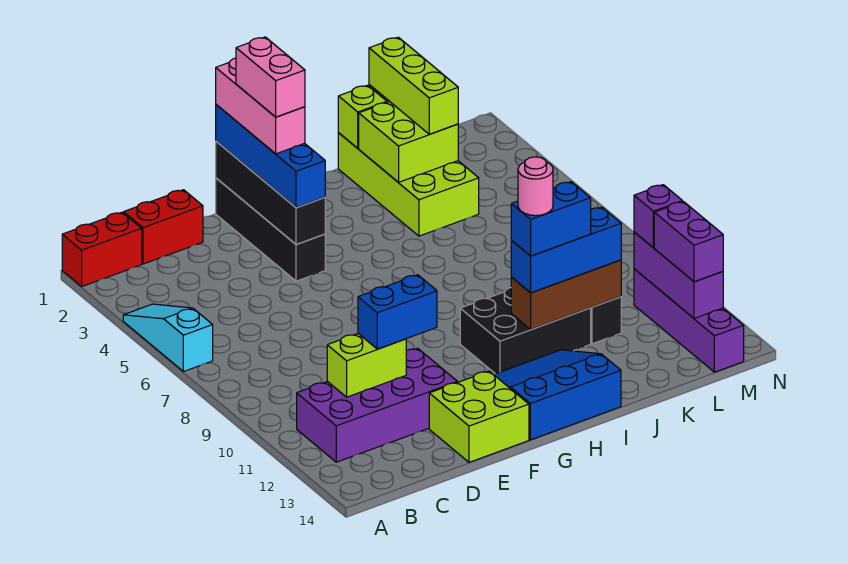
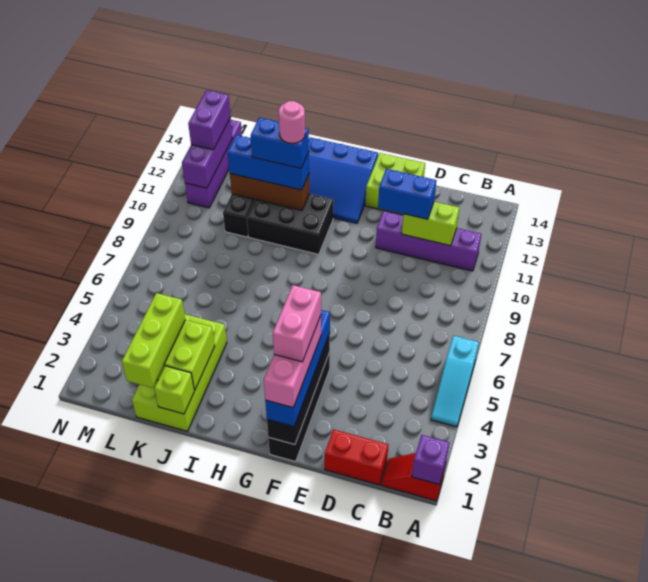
red 1x2 brick [62,212,142,286] -> red 1x2 slope [381,453,446,501]
purple 2x4 brick [297,348,458,462] -> purple 1x4 brick [376,211,482,271]
purple 1x1 brick [634,185,683,248] -> purple 1x1 brick moved to [412,435,450,485]

